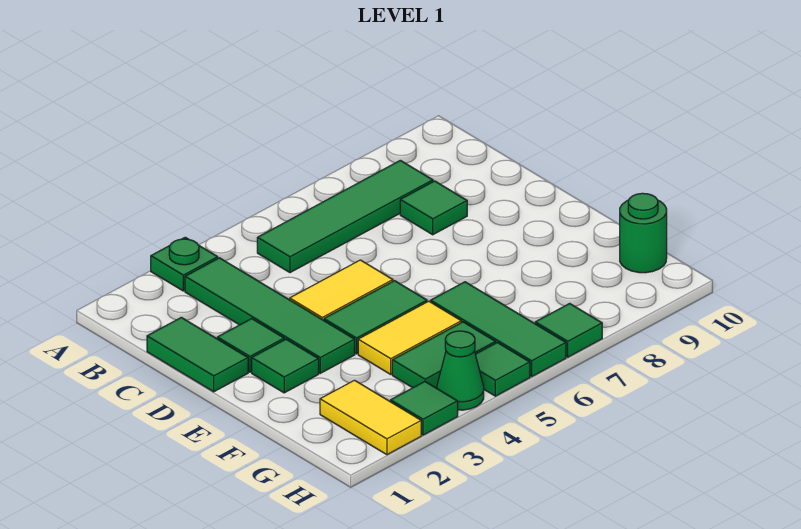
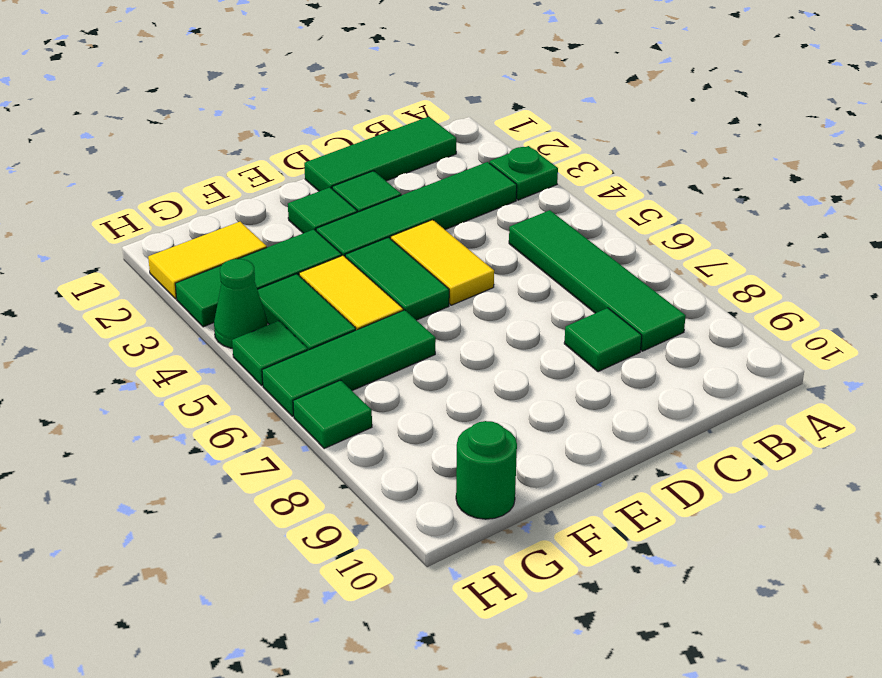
green 1x2 tile [147,317,248,392] -> green 1x3 tile [304,117,456,191]
green 1x1 tile [390,382,458,435] -> green 1x3 tile [175,229,342,327]

